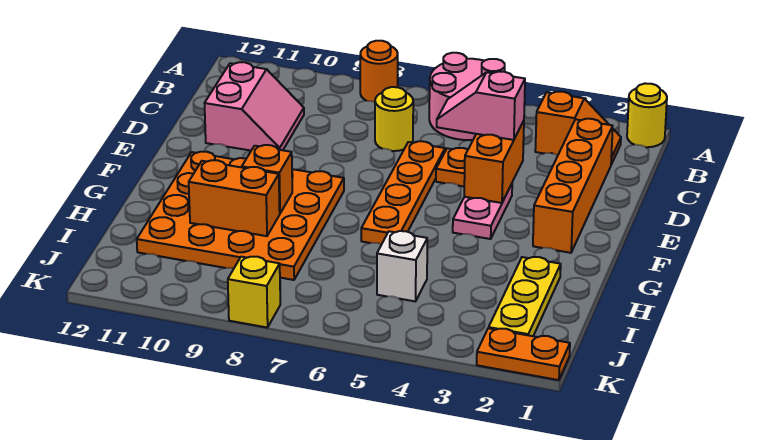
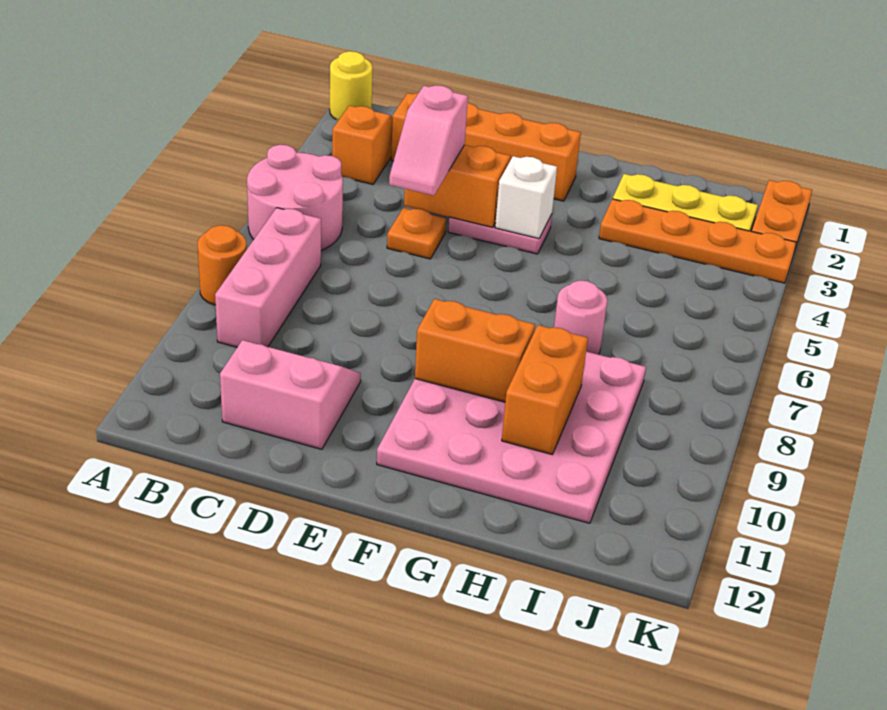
none -> pink 1x3 brick [215,208,321,347]
yellow 1x1 round brick [375,87,413,151] -> none
orange 1x4 plate [361,141,445,244] -> orange 1x4 plate moved to [599,199,796,283]
orange 4x4 plate [137,152,344,280] -> pink 4x4 plate [377,352,646,523]
orange 1x1 brick [242,145,292,213] -> orange 1x2 brick [415,299,535,402]
none -> pink 1x1 round brick [554,281,607,354]
white 1x1 brick [377,231,427,301] -> white 1x1 brick moved to [495,156,557,239]
yellow 1x1 brick [228,257,280,328] -> none

